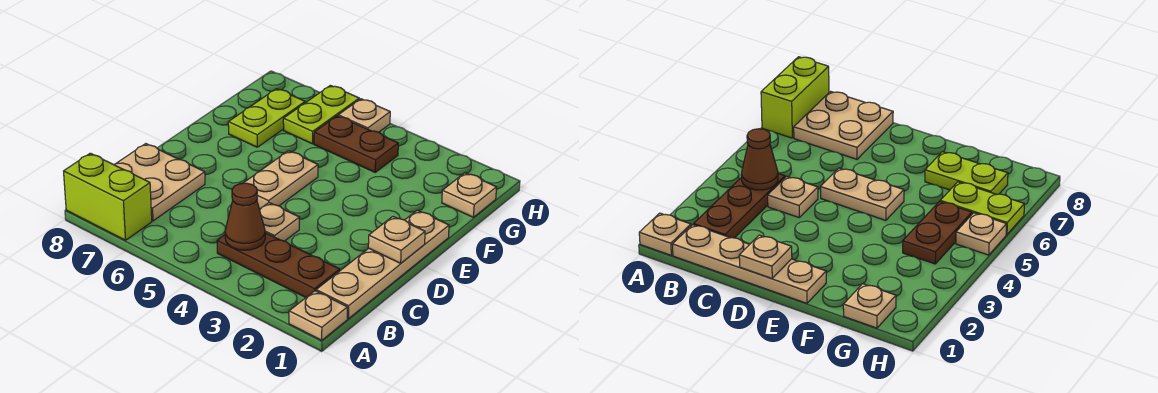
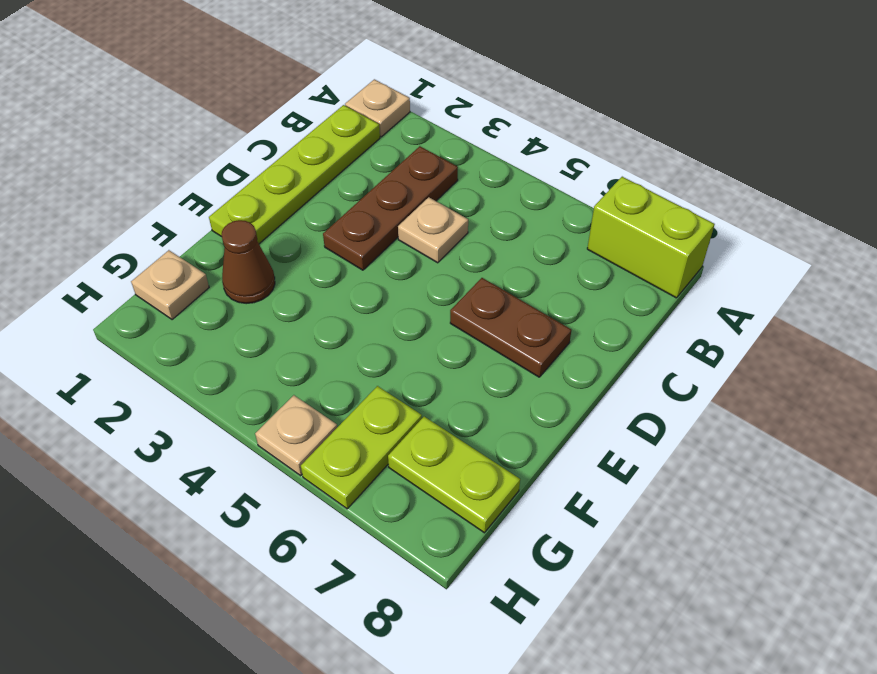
tan 1x4 plate [316,210,449,319] -> lime 1x4 plate [209,105,380,244]
brown 1x3 plate [217,233,340,297] -> brown 1x3 plate turned to [323,146,458,270]
brown 1x1 cone [225,183,265,250] -> brown 1x1 cone moved to [222,220,275,304]
tan 2x2 plate [114,144,205,221] -> none
tan 1x1 plate [368,217,425,263] -> none
tan 1x2 plate [244,151,318,209] -> none
lime 1x2 plate [228,89,305,147] -> lime 1x2 plate turned to [388,417,520,533]
brown 1x2 plate [314,116,398,172] -> brown 1x2 plate moved to [450,278,571,377]

